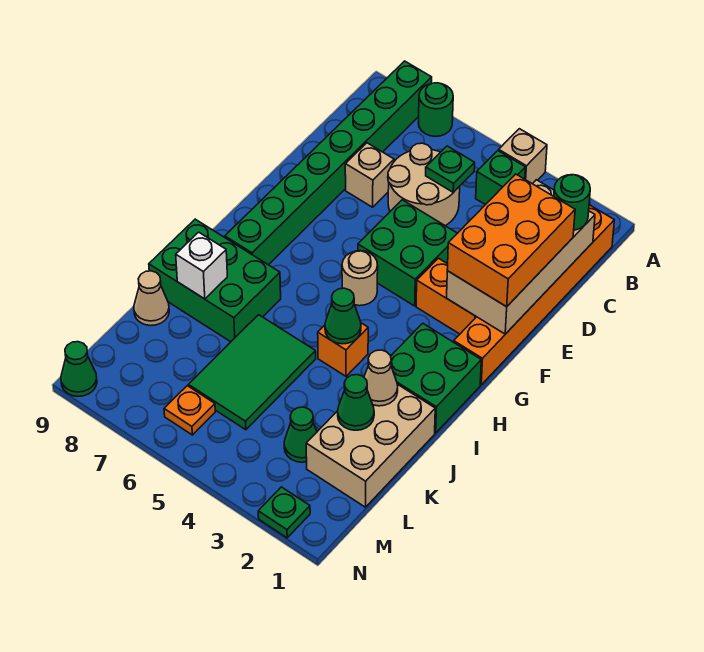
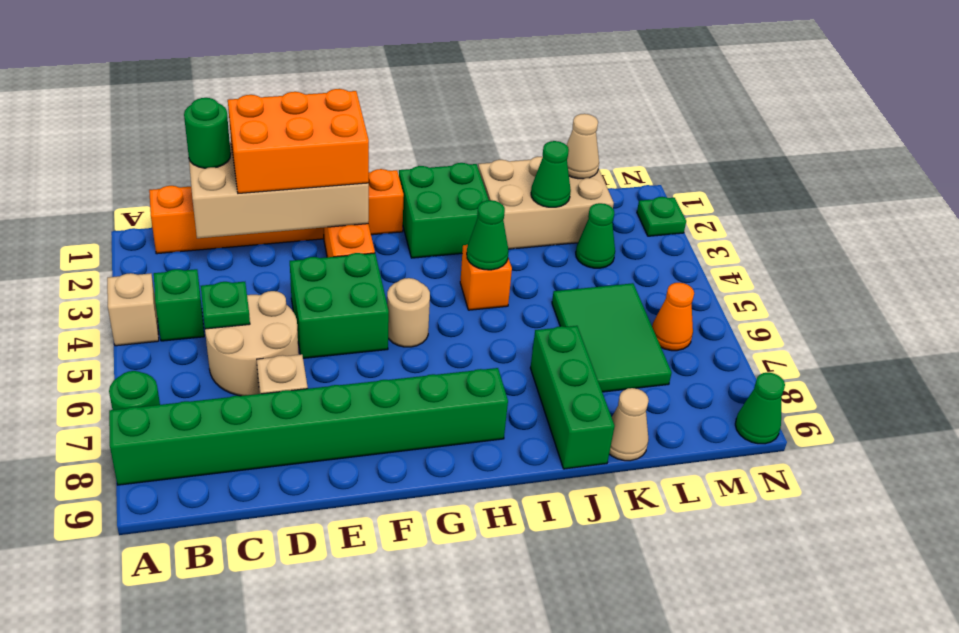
green 2x3 brick [149,219,281,342] -> green 1x3 brick [531,326,615,469]
tan 1x1 cone [364,350,398,406] -> tan 1x1 cone moved to [567,114,599,179]
green 2x3 tile [188,315,316,430] -> green 2x3 tile turned to [552,283,672,392]
white 1x1 brick [176,232,227,299] -> none
orange 1x1 plate [164,386,215,435] -> orange 1x1 cone [652,283,694,351]

